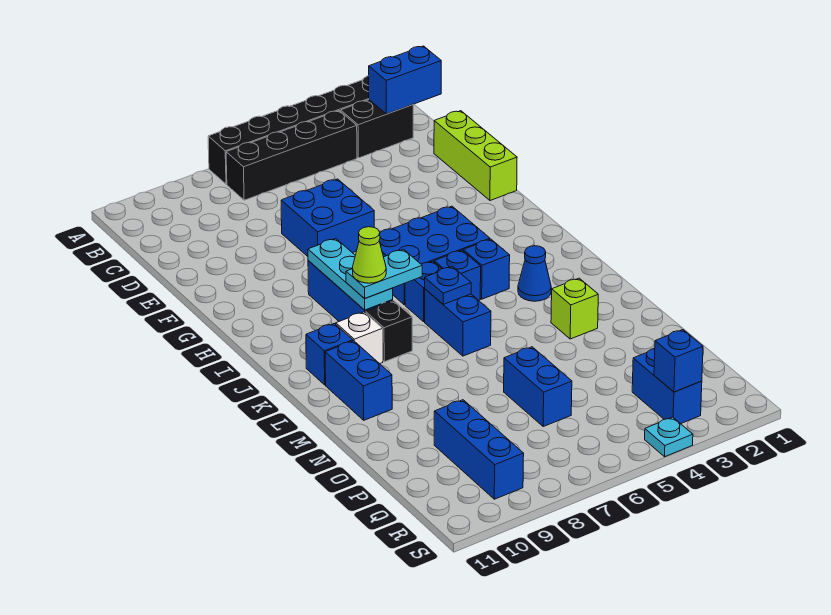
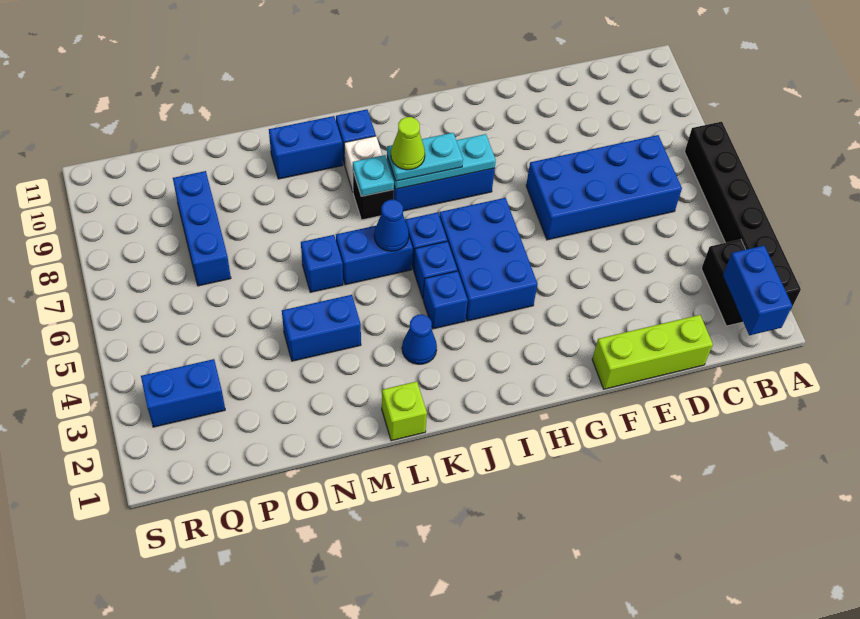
black 1x4 brick [226,111,357,200] -> none
blue 2x2 brick [281,179,374,256] -> blue 2x4 brick [526,135,682,240]
cyan 1x2 plate [346,249,422,299] -> cyan 1x2 plate turned to [387,133,463,181]
blue 1x1 plate [425,267,471,304] -> blue 1x1 cone [374,200,409,251]
lime 1x1 brick [551,278,598,339] -> lime 1x1 brick moved to [382,381,427,441]
blue 1x2 brick [504,347,572,426] -> blue 1x2 brick moved to [282,295,361,361]
blue 1x3 brick [434,400,524,499] -> blue 1x3 brick turned to [173,171,231,286]
blue 1x1 brick [654,330,703,392] -> blue 1x1 brick moved to [301,235,343,292]
cyan 1x1 plate [645,417,693,457] -> cyan 1x1 plate moved to [353,155,394,196]

